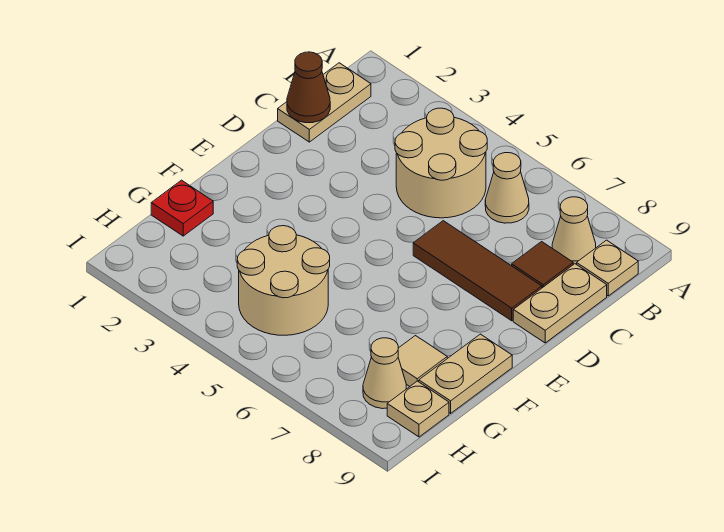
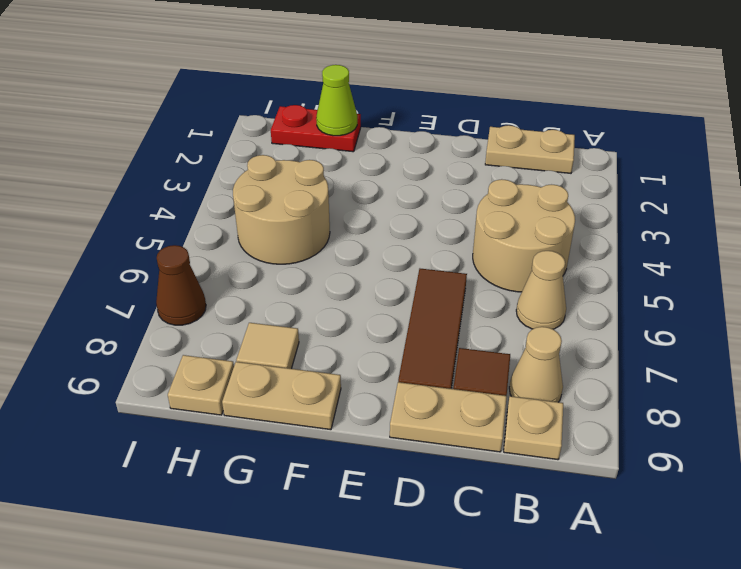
brown 1x1 cone [287,52,330,123] -> brown 1x1 cone moved to [156,245,206,325]
red 1x1 plate [151,180,213,236] -> red 1x2 plate [271,105,361,152]
none -> lime 1x1 cone [316,65,357,136]
tan 1x1 cone [363,338,406,409] -> none

